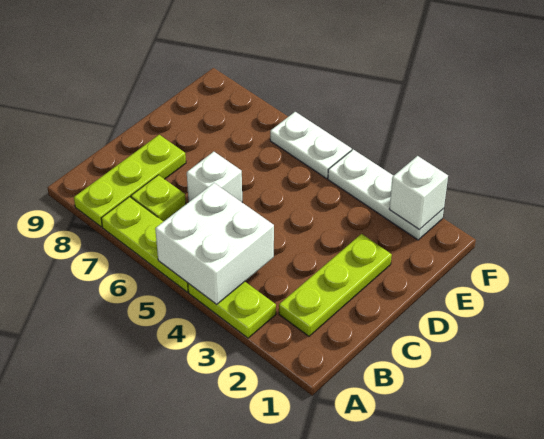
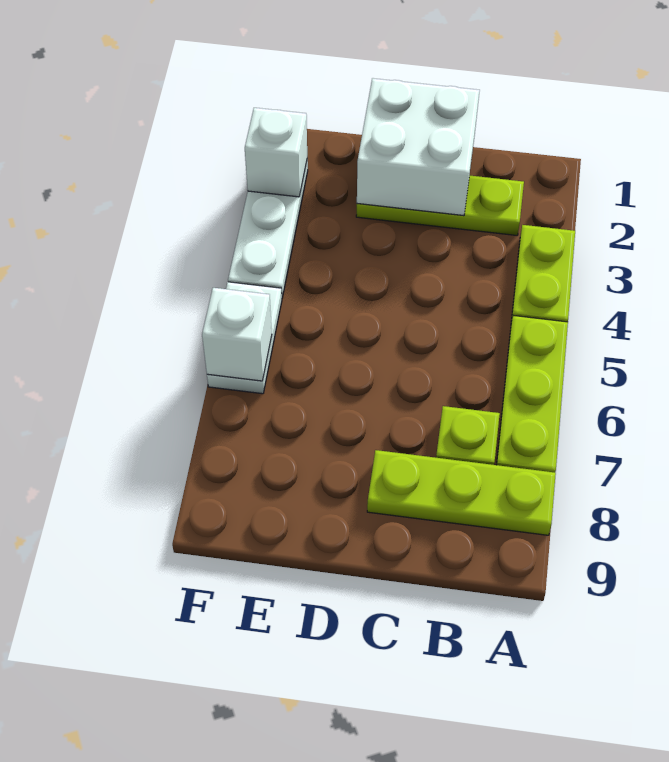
white 2x2 brick [155,183,274,304] -> white 2x2 brick moved to [357,78,480,216]
white 1x1 brick [187,152,242,202] -> white 1x1 brick moved to [202,288,272,381]

